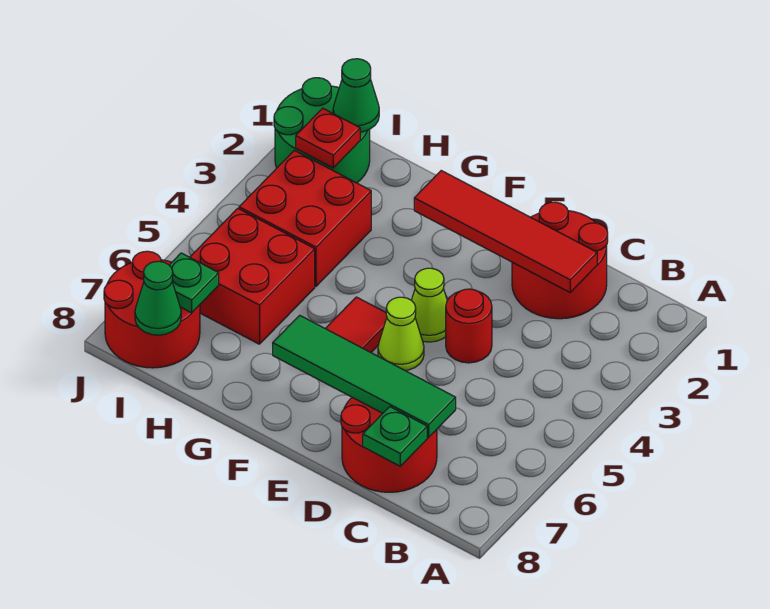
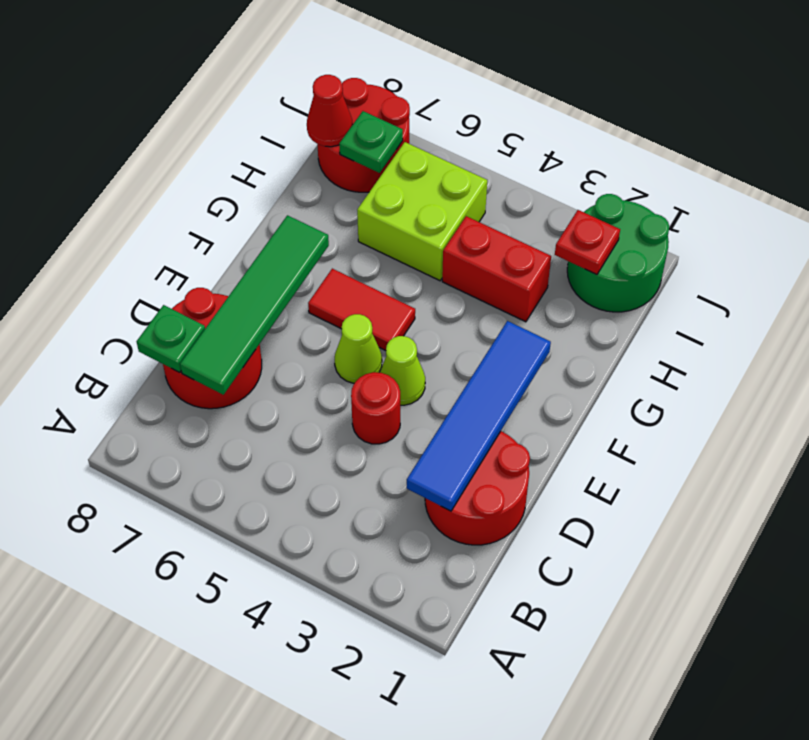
red 1x4 tile [414,171,597,292] -> blue 1x4 tile [407,321,551,511]
red 2x2 brick [239,150,371,286] -> red 1x2 brick [442,216,551,322]
red 2x2 brick [190,208,315,344] -> lime 2x2 brick [357,142,487,281]
green 1x1 cone [333,59,379,132] -> none
green 1x1 cone [135,261,181,335] -> red 1x1 cone [307,75,353,147]

